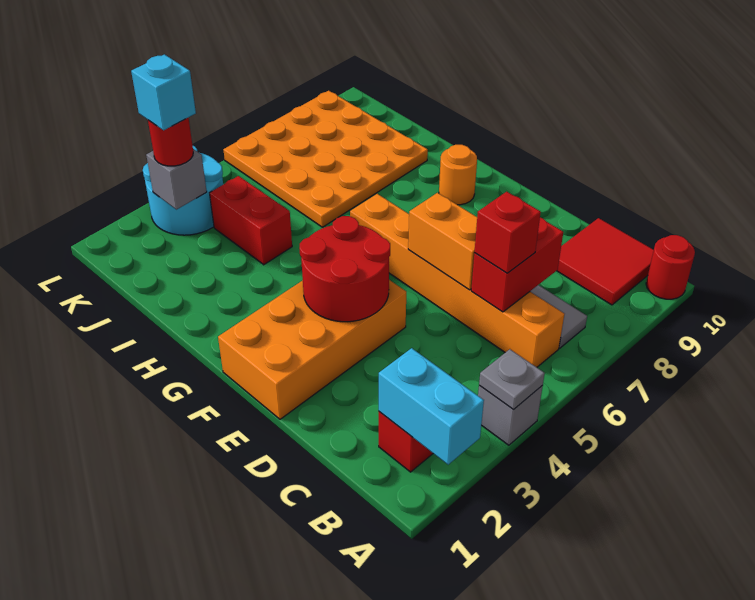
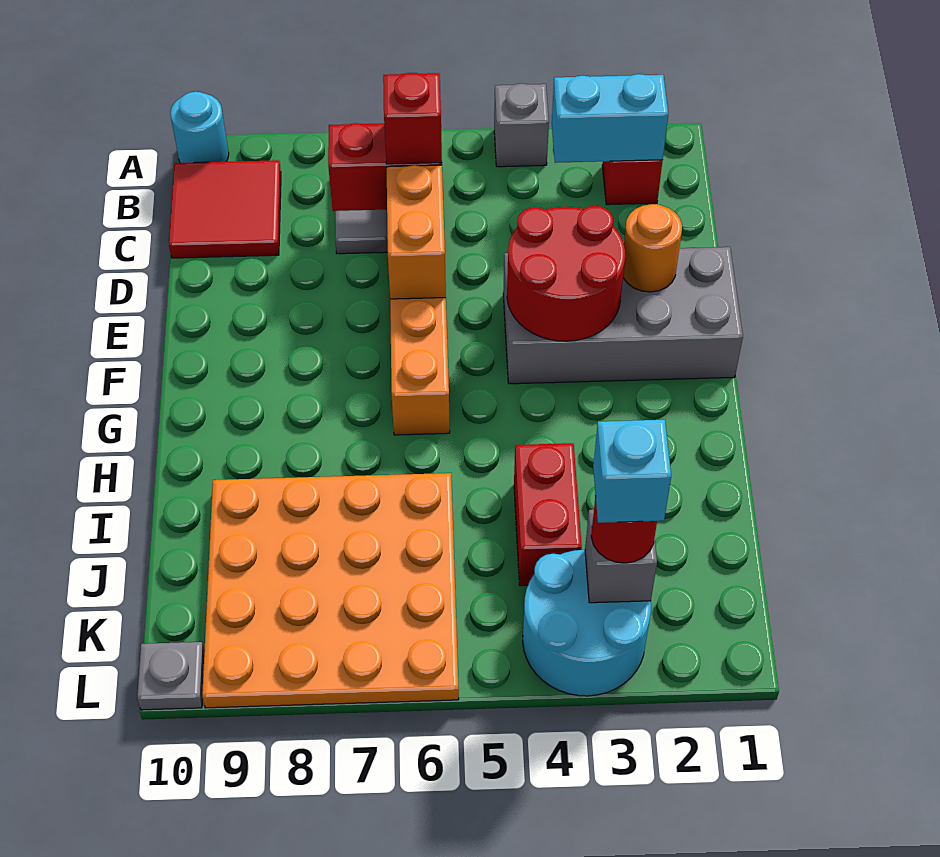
cyan 1x2 brick [379,348,484,465] -> cyan 1x2 brick turned to [552,74,668,163]
grey 1x1 plate [479,349,545,410] -> grey 1x1 plate moved to [137,642,204,710]
red 1x1 round brick [646,235,695,299] -> cyan 1x1 round brick [170,92,229,163]
orange 2x4 brick [218,280,406,419] -> grey 2x4 brick [503,247,743,384]
orange 1x1 round brick [439,145,477,205] -> orange 1x1 round brick moved to [623,204,682,292]

